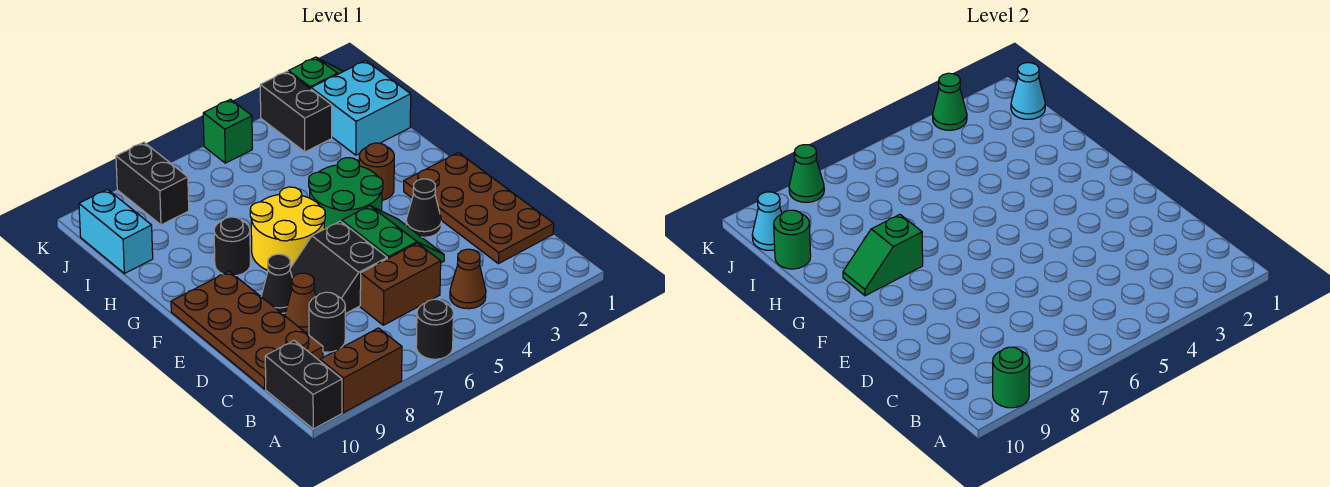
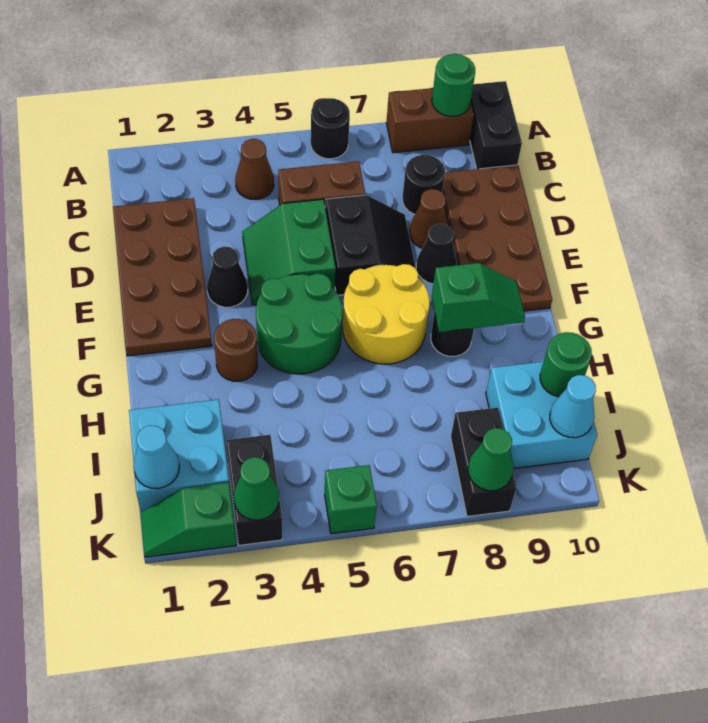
cyan 1x2 brick [79,189,153,274] -> cyan 2x2 brick [486,362,597,469]

